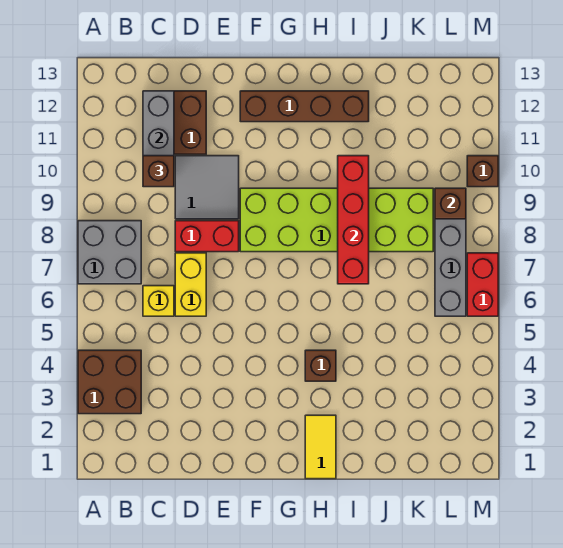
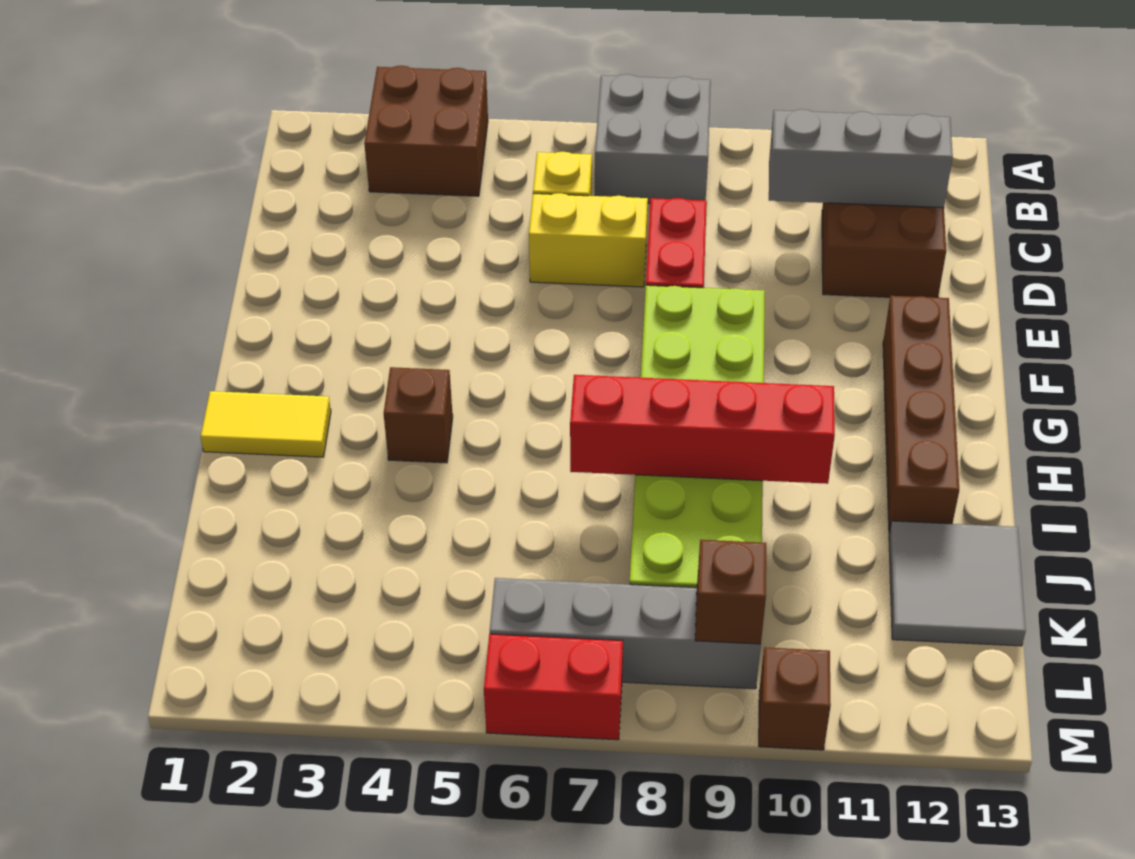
brown 1x1 brick [143,156,174,187] -> none
grey 2x2 tile [175,156,239,219] -> grey 2x2 tile moved to [889,521,1026,646]

